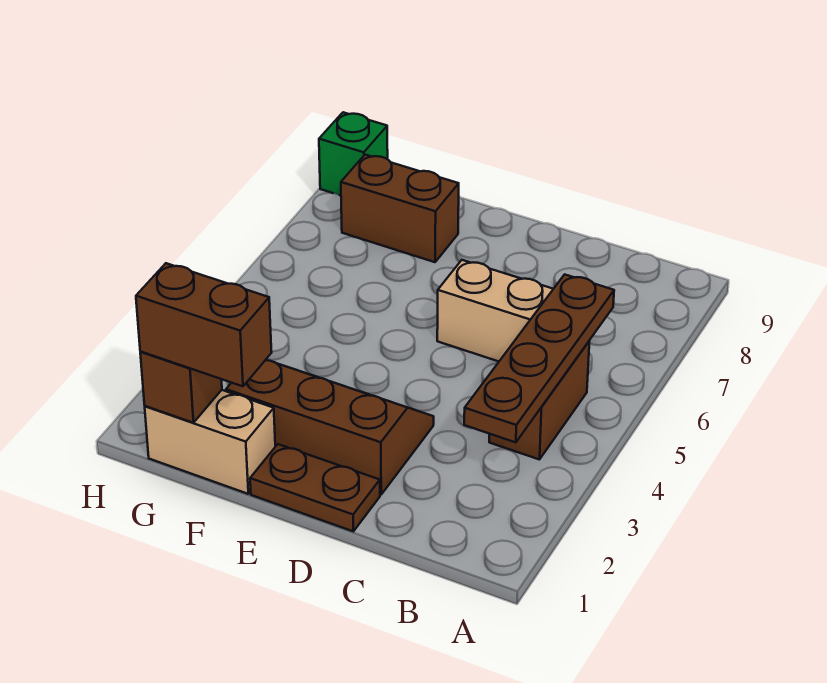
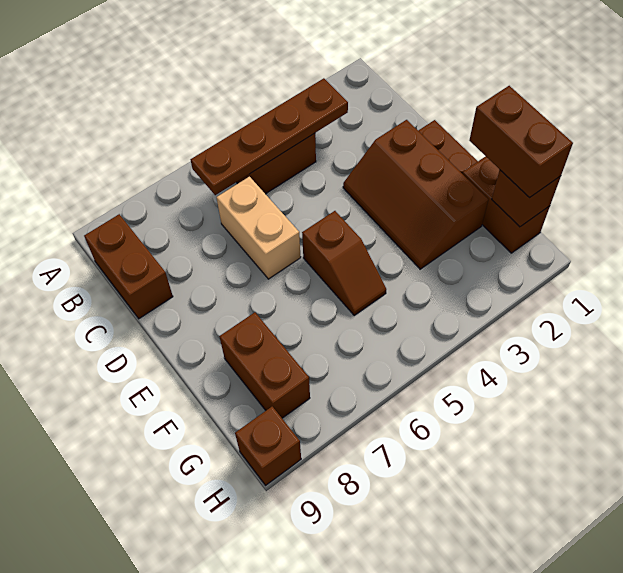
none -> brown 1x2 brick [84,214,173,319]
none -> brown 1x2 slope [302,211,386,315]
tan 1x2 brick [145,390,275,494] -> brown 1x2 brick [462,156,550,253]
green 1x1 brick [319,112,388,195] -> brown 1x1 brick [235,407,301,485]

